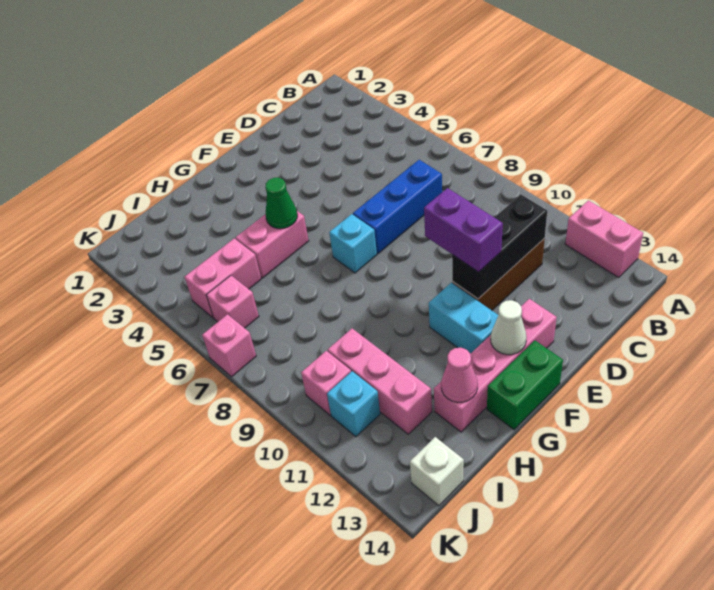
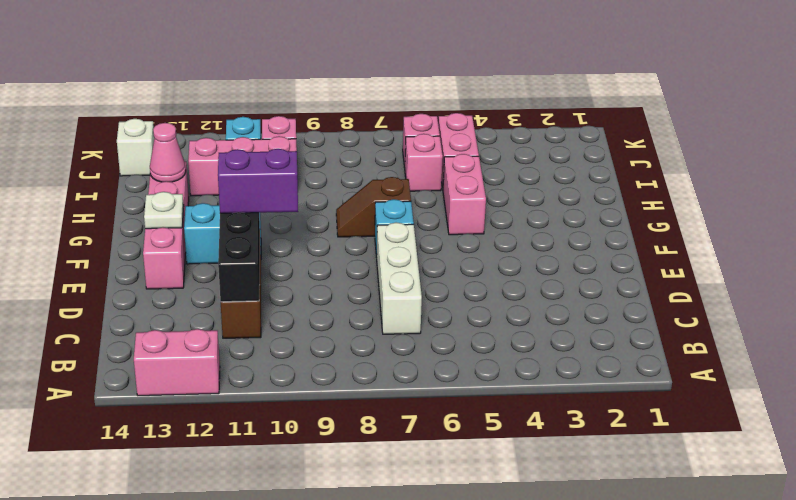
blue 1x3 brick [353,160,442,254] -> white 1x3 brick [377,222,422,334]
white 1x1 cone [491,300,527,355] -> white 1x1 plate [144,192,184,229]
green 1x2 brick [487,341,563,430] -> none
green 1x1 cone [265,178,297,229] -> none
none -> brown 1x2 slope [336,177,411,237]
pink 1x1 brick [202,314,256,377] -> pink 1x1 brick moved to [405,134,443,191]

